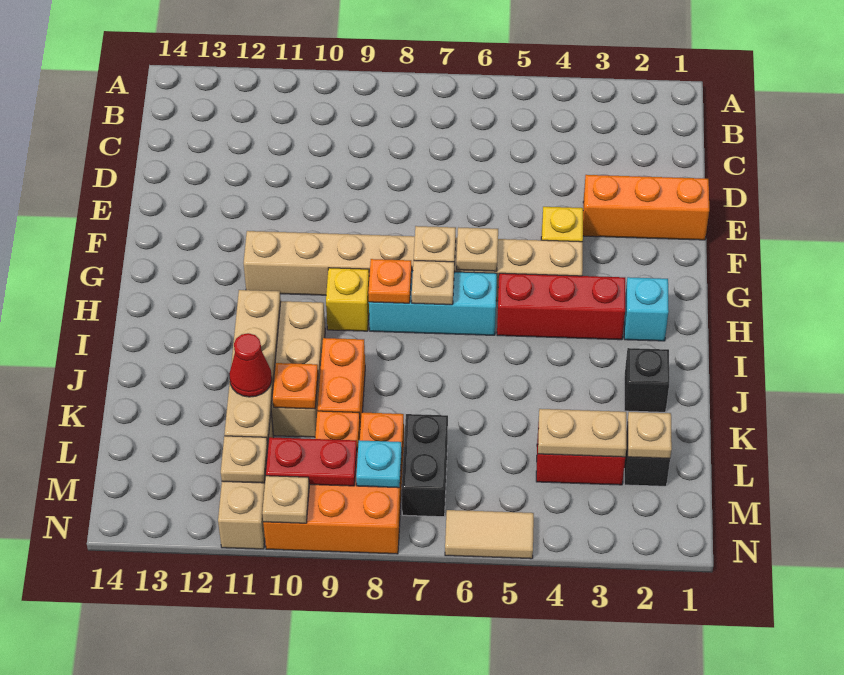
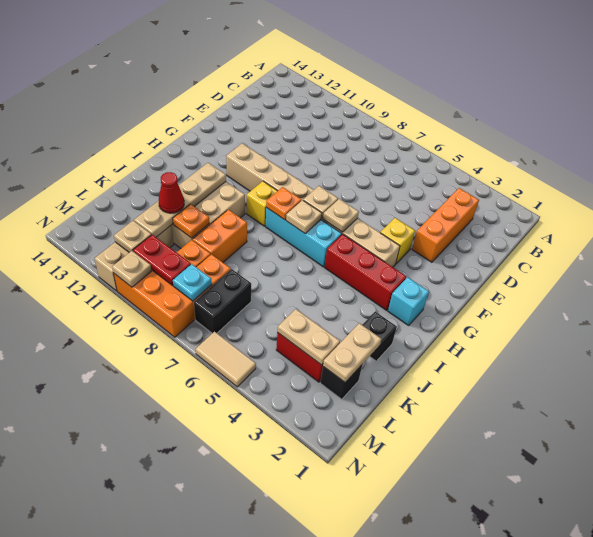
orange 1x3 brick [583,175,709,240] -> orange 1x3 brick turned to [412,188,479,262]
tan 1x1 plate [628,412,672,458] -> tan 1x2 plate [323,323,381,382]

